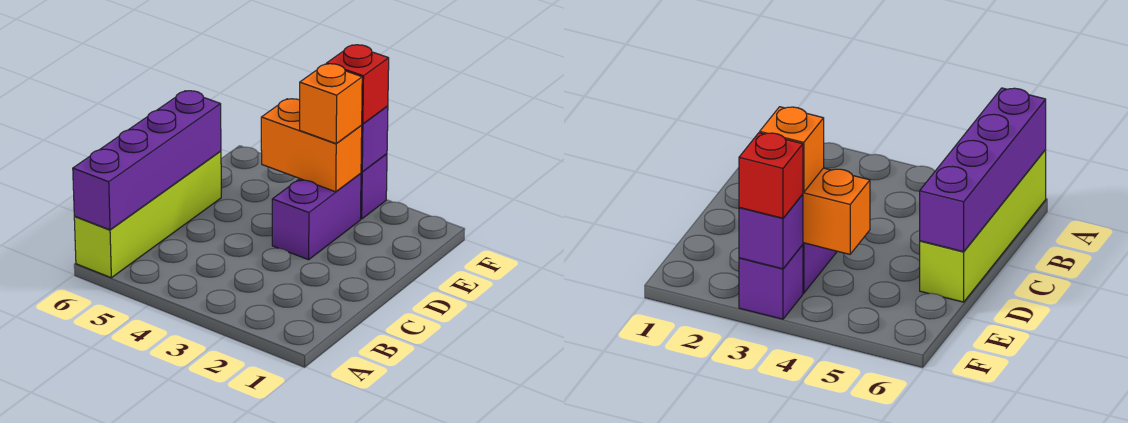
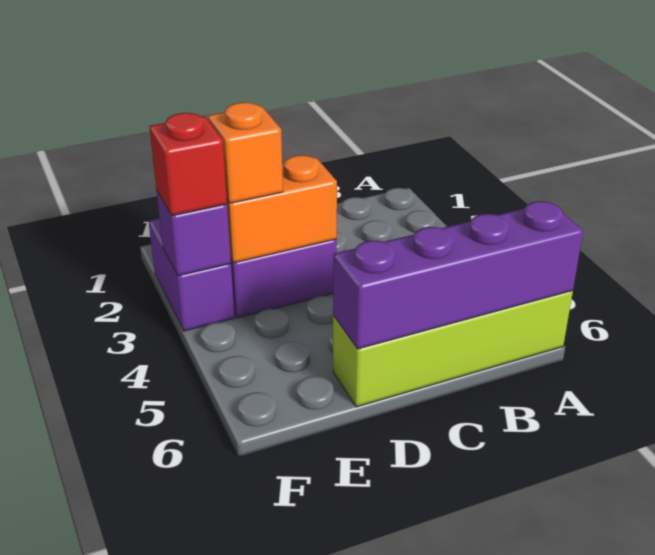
orange 1x2 brick [261,99,362,192] -> orange 1x2 brick turned to [227,155,337,263]
purple 1x1 brick [360,154,387,219] -> purple 1x2 brick [149,218,235,331]

